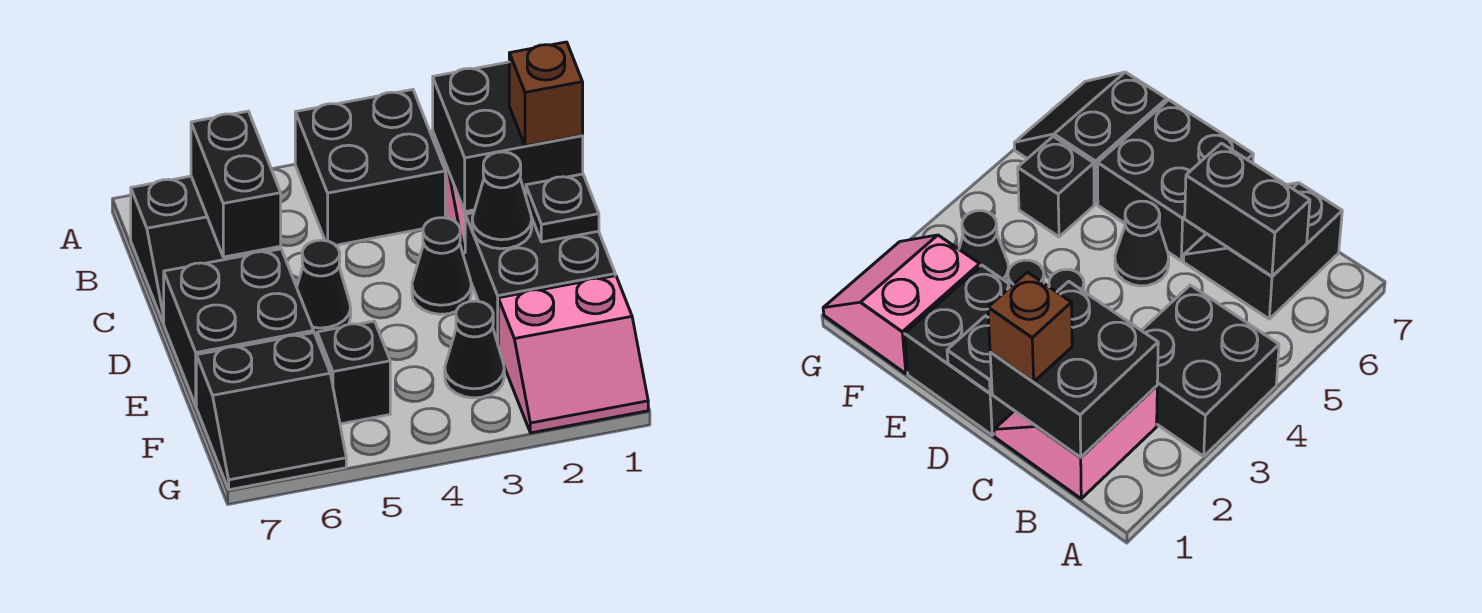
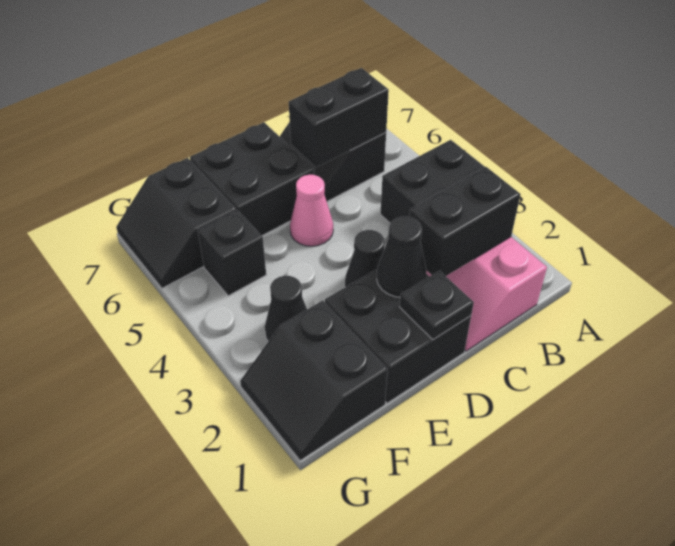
black 2x2 brick [433,62,583,212] -> black 1x2 brick [409,167,521,276]
brown 1x1 brick [509,42,583,146] -> none
black 1x1 cone [297,240,351,337] -> pink 1x1 cone [290,175,333,246]
pink 2x2 slope [498,276,648,433] -> black 2x2 slope [240,301,388,461]

